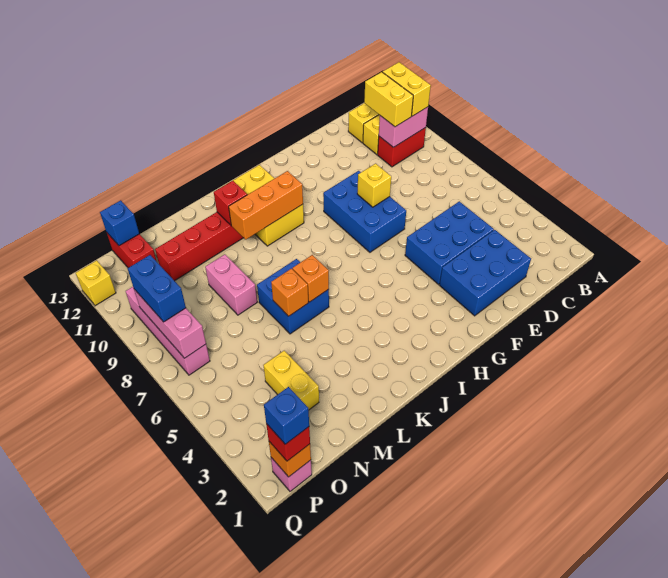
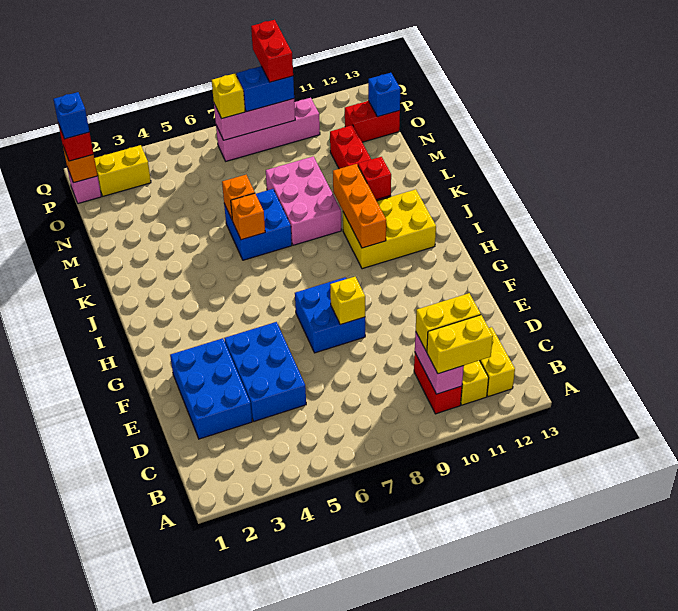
blue 2x3 brick [323,171,406,252] -> blue 2x2 brick [295,277,365,353]
pink 1x2 brick [205,254,257,315] -> pink 2x3 brick [266,156,341,245]
yellow 1x2 brick [263,351,319,410] -> yellow 1x2 brick moved to [94,145,151,196]
none -> red 1x2 brick [251,20,293,82]
yellow 1x1 brick [76,260,116,306] -> yellow 1x1 brick moved to [212,74,245,119]

